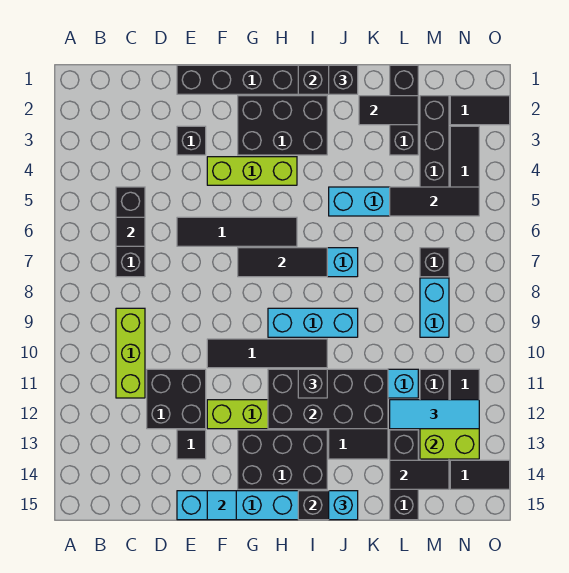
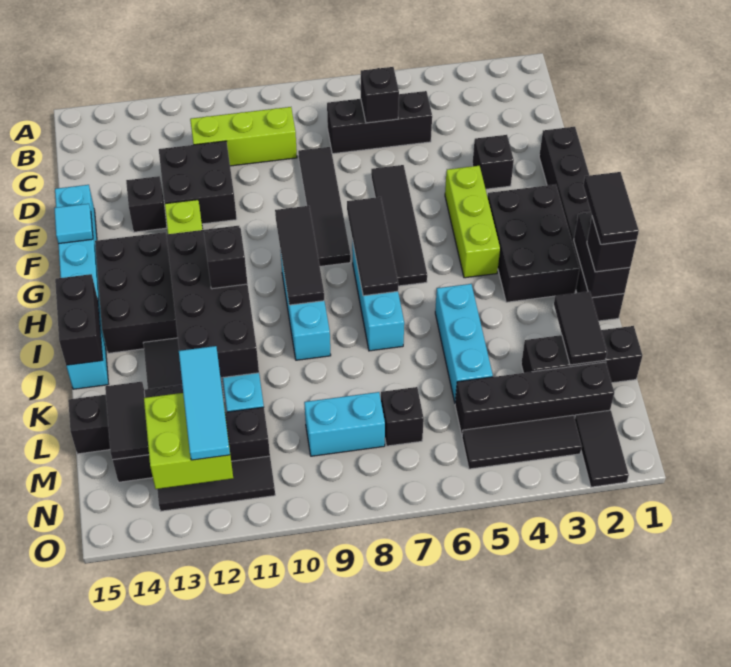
black 1x1 tile [116,217,145,246] -> black 1x1 brick [361,67,399,123]
black 1x1 tile [177,430,206,459] -> black 1x1 brick [126,176,167,232]
black 1x4 tile [207,339,327,368] -> black 1x4 tile moved to [298,147,351,266]
cyan 1x1 brick [329,491,358,520] -> none
black 1x3 tile [390,187,479,216] -> black 1x3 tile moved to [275,206,324,305]
black 1x2 tile [450,460,510,489] -> black 1x2 tile moved to [583,172,639,244]

